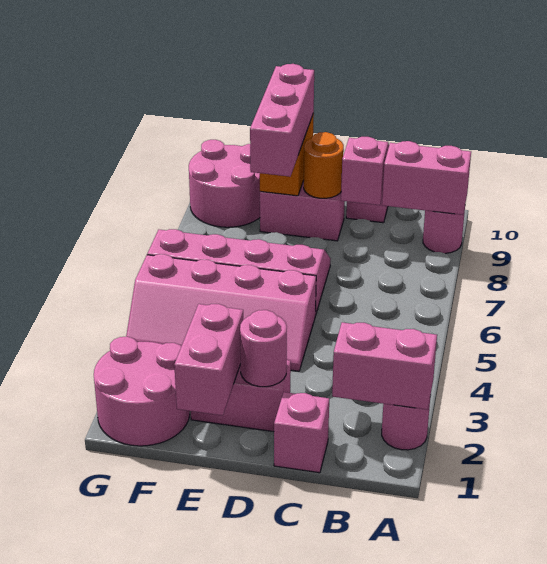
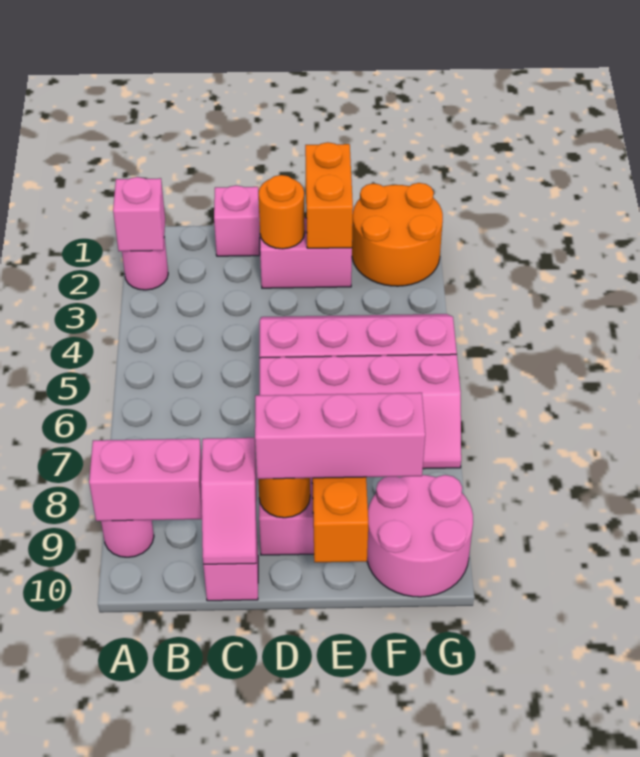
pink 1x2 brick [332,322,437,410] -> pink 1x1 brick [113,177,165,251]
pink 1x1 round brick [240,310,287,387] -> orange 1x1 round brick [259,175,305,249]
pink 1x2 brick [174,304,243,415] -> orange 1x2 brick [305,142,353,248]
pink 1x3 brick [250,64,314,177] -> pink 1x3 brick turned to [255,393,425,479]
pink 2x2 round brick [94,337,190,446] -> orange 2x2 round brick [352,183,443,286]

